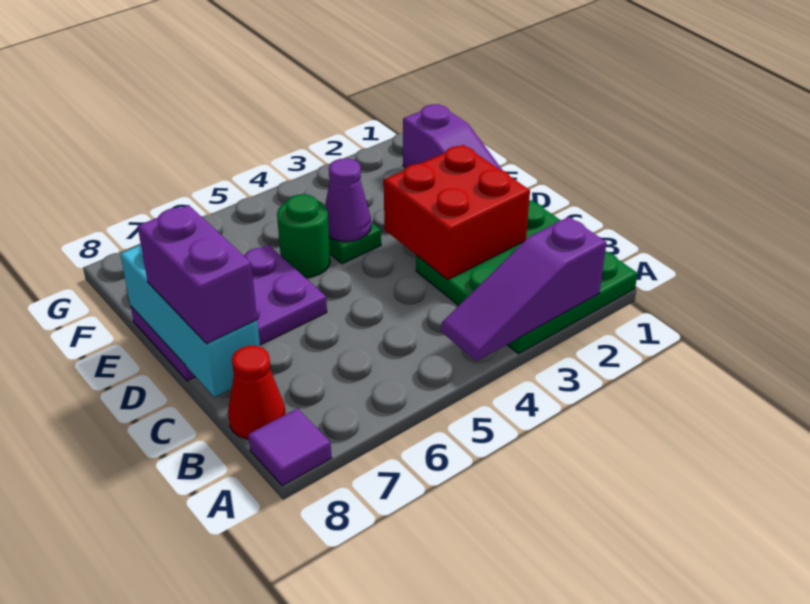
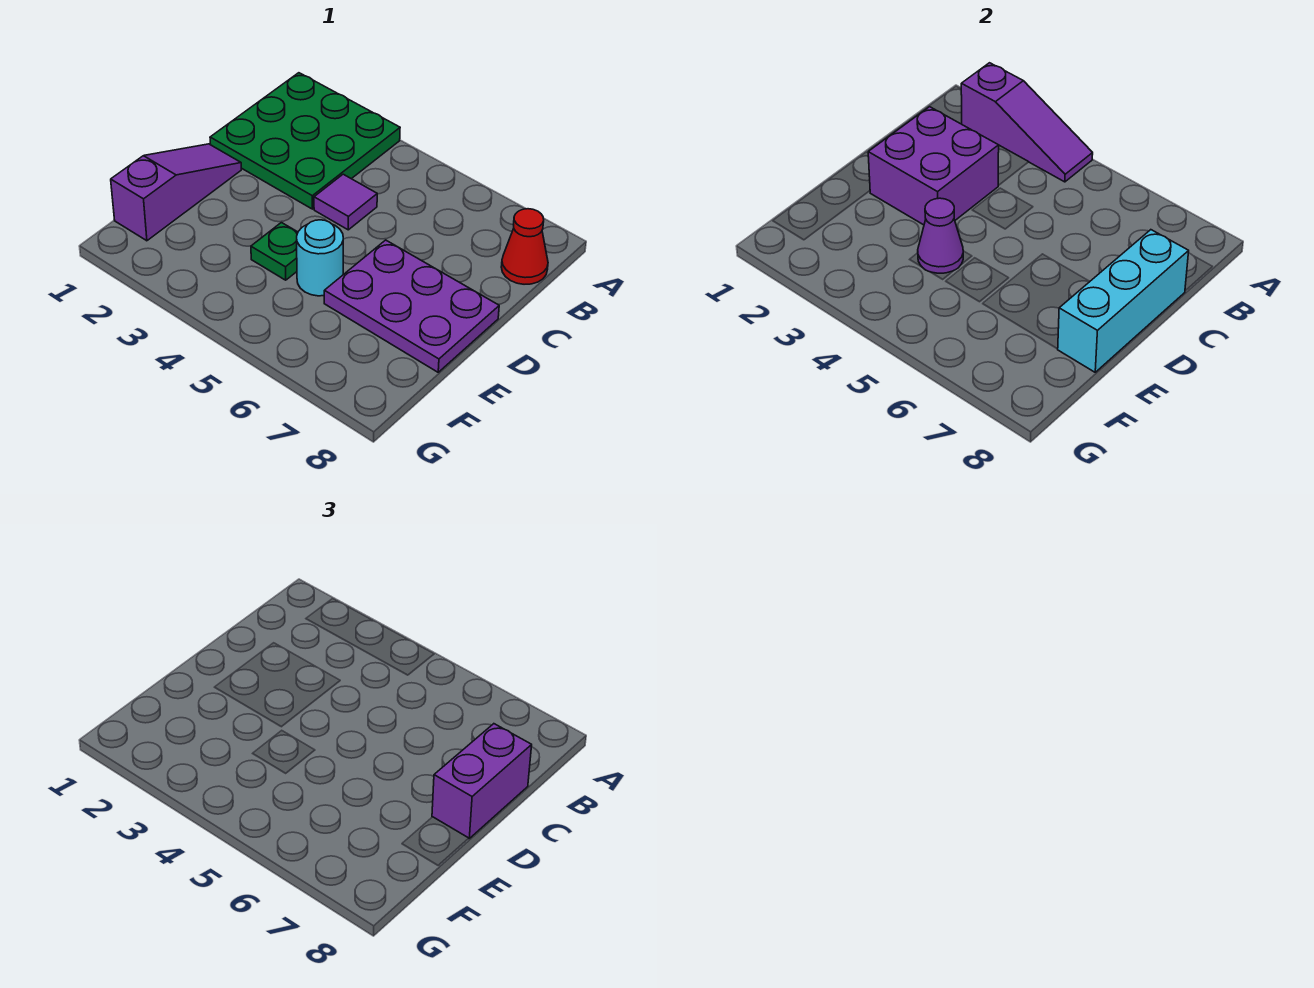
purple 1x1 tile [248,408,332,486] -> purple 1x1 tile moved to [314,174,377,230]
red 2x2 brick [384,145,530,280] -> purple 2x2 brick [868,107,999,225]
green 1x1 round brick [277,194,330,278] -> cyan 1x1 round brick [297,220,343,296]

